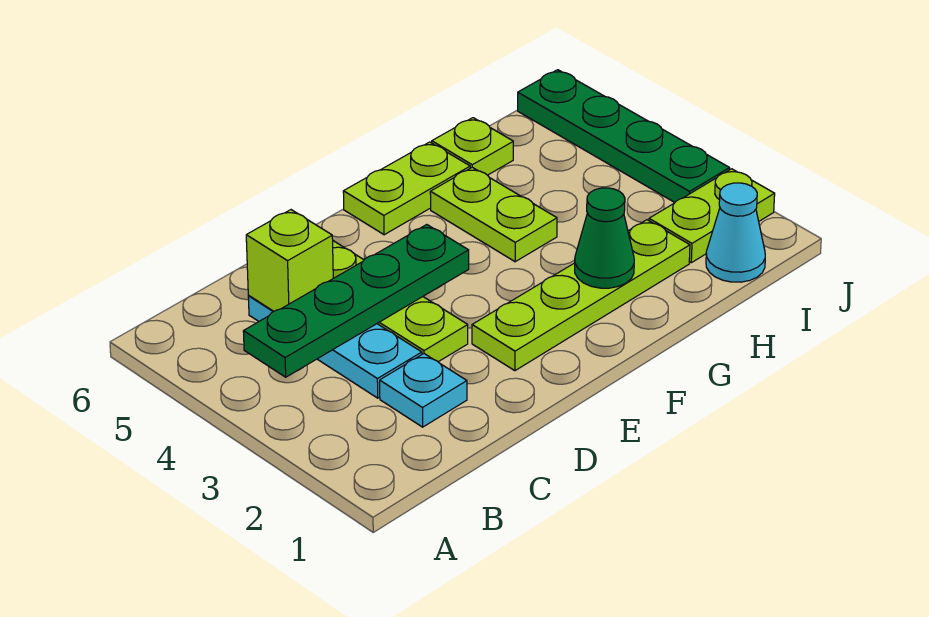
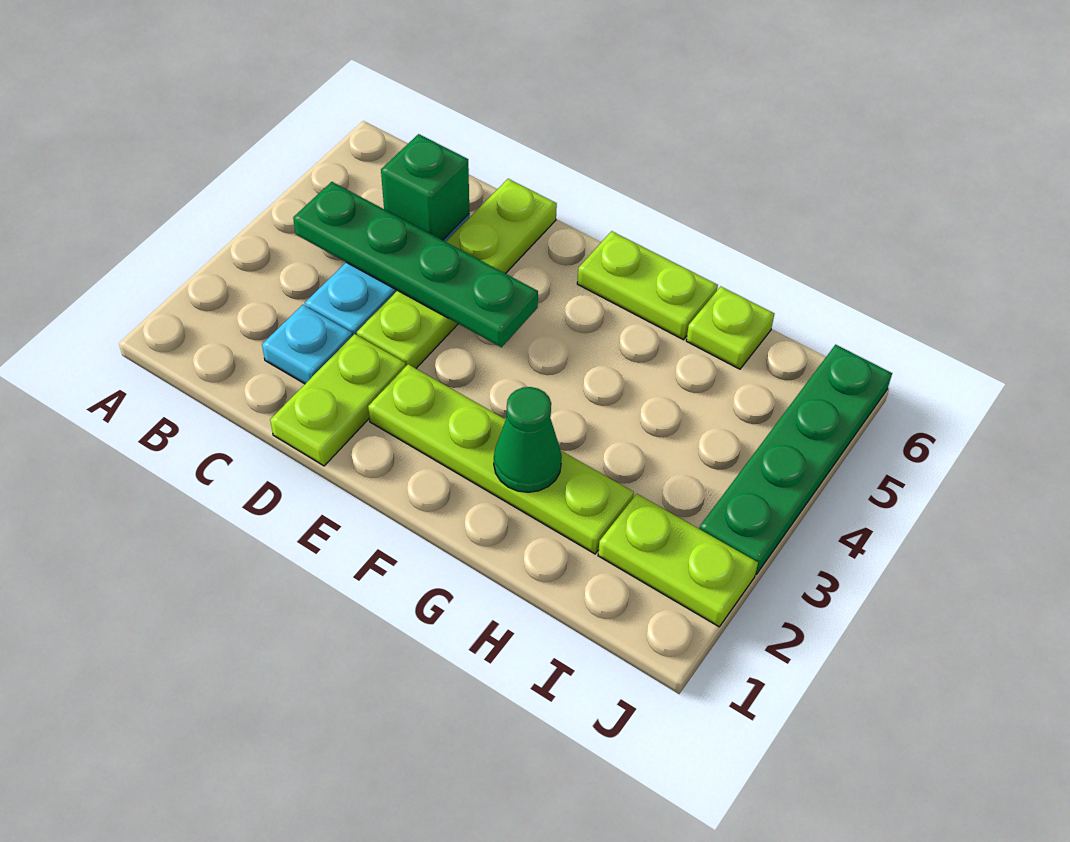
lime 1x1 brick [246,210,333,311] -> green 1x1 brick [381,134,469,240]
lime 1x2 plate [430,167,557,262] -> lime 1x2 plate moved to [270,334,406,466]
cyan 1x1 cone [706,183,765,282] -> none

